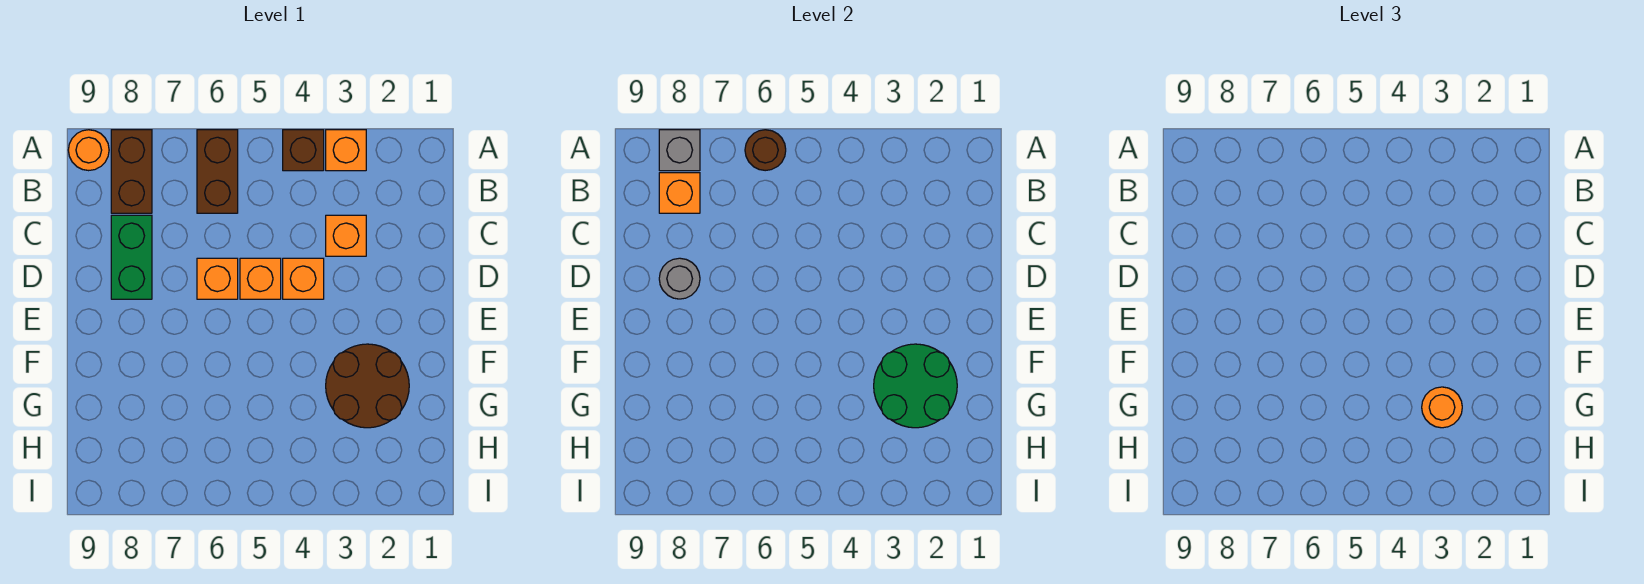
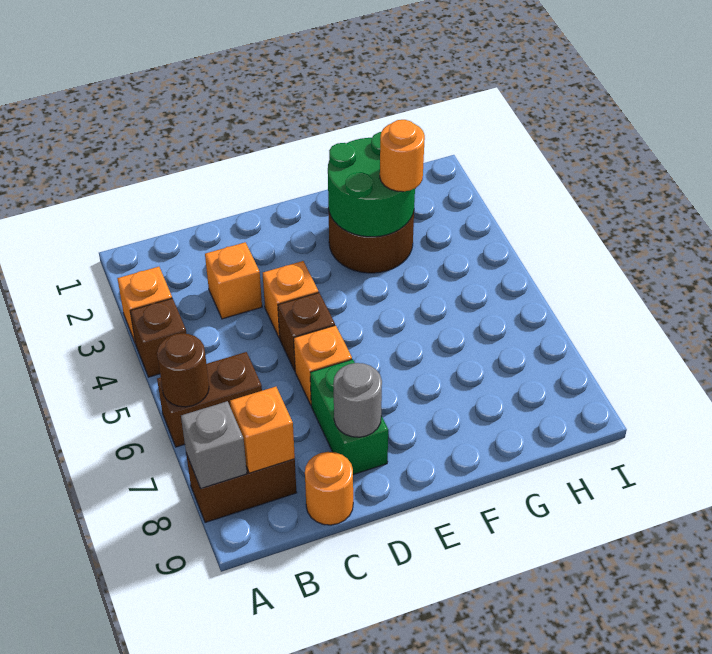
orange 1x1 round brick [68,130,109,171] -> orange 1x1 round brick moved to [305,452,353,525]
green 1x2 brick [111,215,152,299] -> green 1x2 brick turned to [310,359,388,475]
orange 1x1 brick [240,258,281,299] -> brown 1x1 brick [278,293,335,371]

